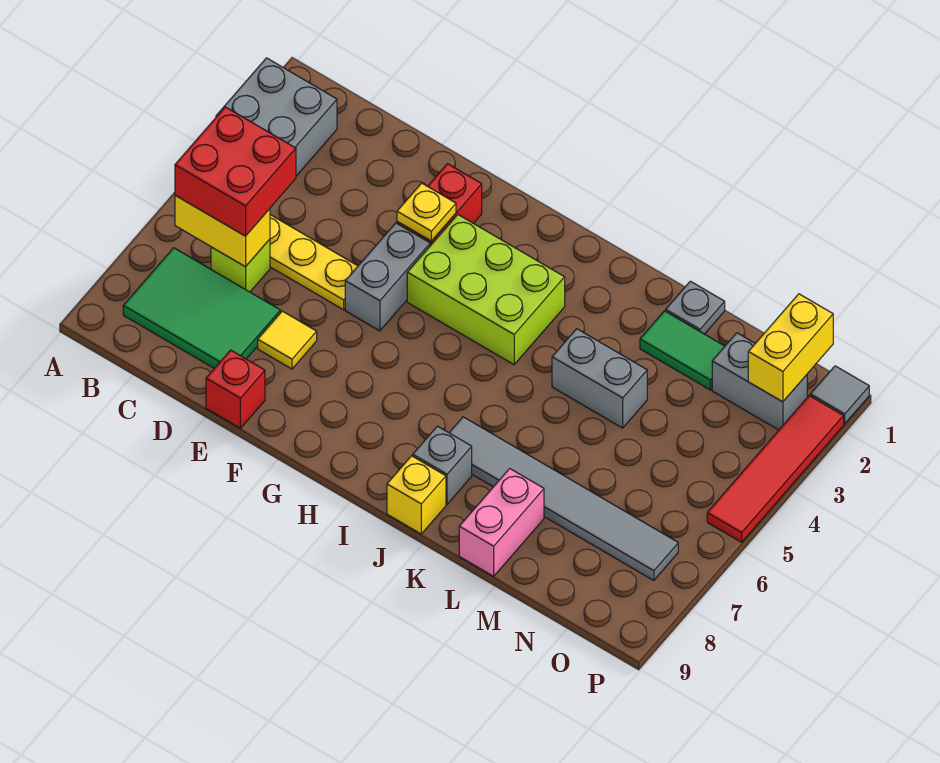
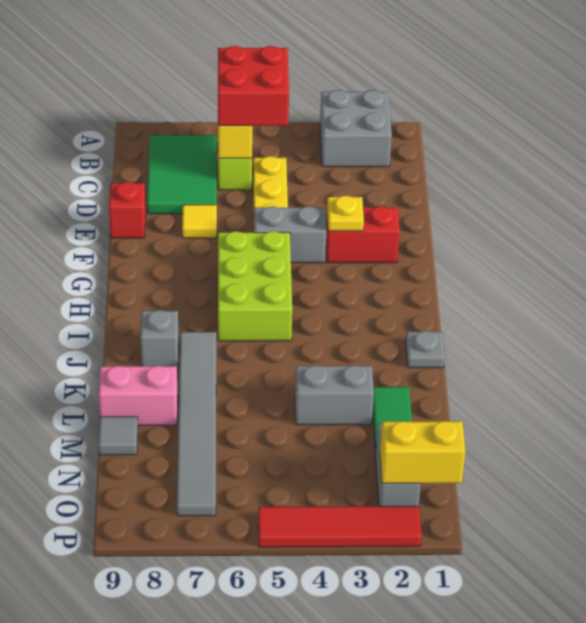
lime 2x3 brick [407,215,565,365] -> lime 2x3 brick moved to [218,231,292,341]
yellow 1x1 brick [387,456,446,534] -> none
grey 1x2 brick [552,329,647,428] -> grey 1x2 brick turned to [295,365,374,425]
grey 1x1 plate [666,281,725,334] -> grey 1x1 plate moved to [406,331,445,368]
grey 1x1 tile [810,366,869,424] -> grey 1x1 tile moved to [99,417,138,455]

